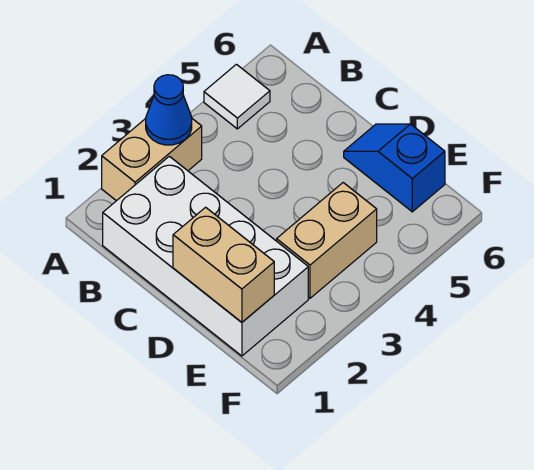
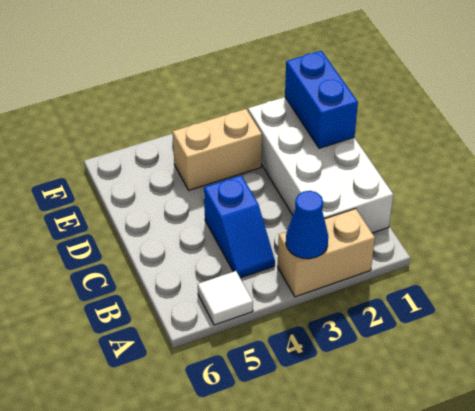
tan 1x2 brick [173,207,274,322] -> blue 1x2 brick [285,51,358,148]
blue 1x2 slope [344,124,445,212] -> blue 1x2 slope moved to [204,175,275,278]

